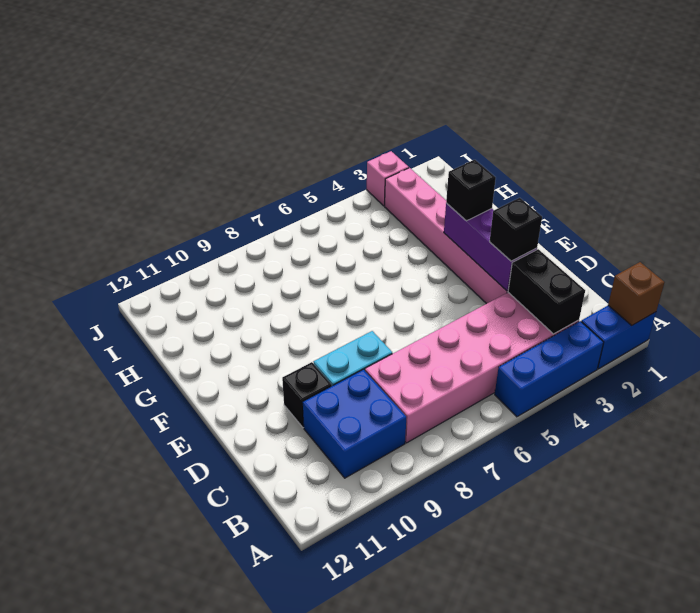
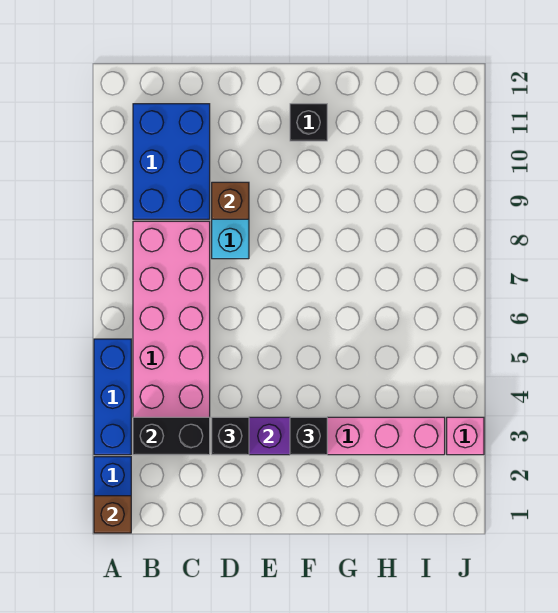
blue 2x2 brick [303,369,406,478] -> blue 2x3 brick [133,104,210,219]
none -> brown 1x1 brick [212,182,249,219]
black 1x1 brick [282,362,332,428] -> black 1x1 brick moved to [290,104,327,141]

